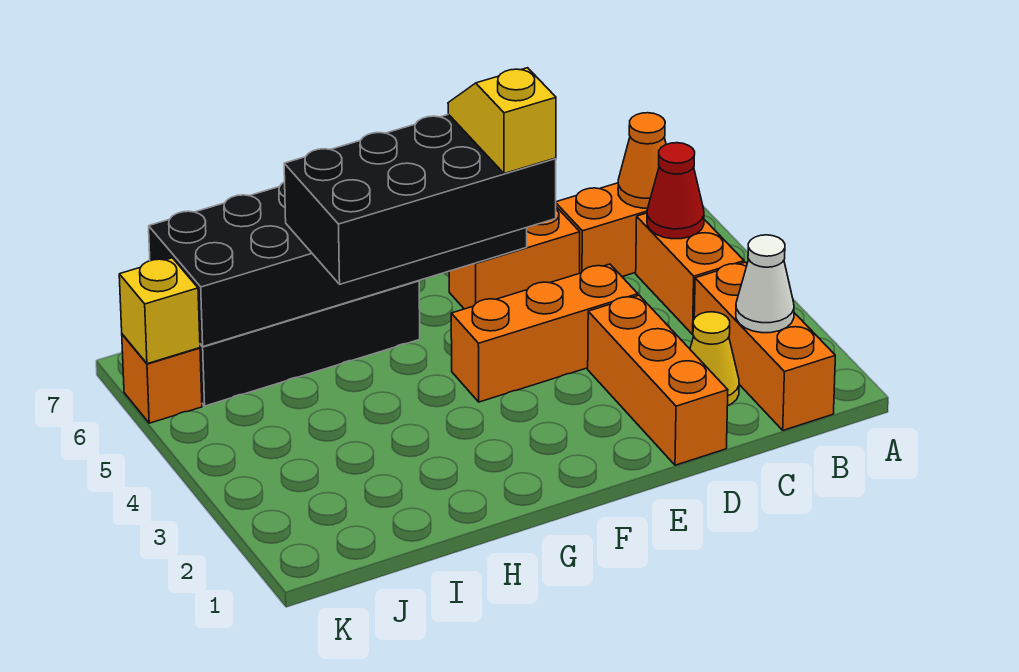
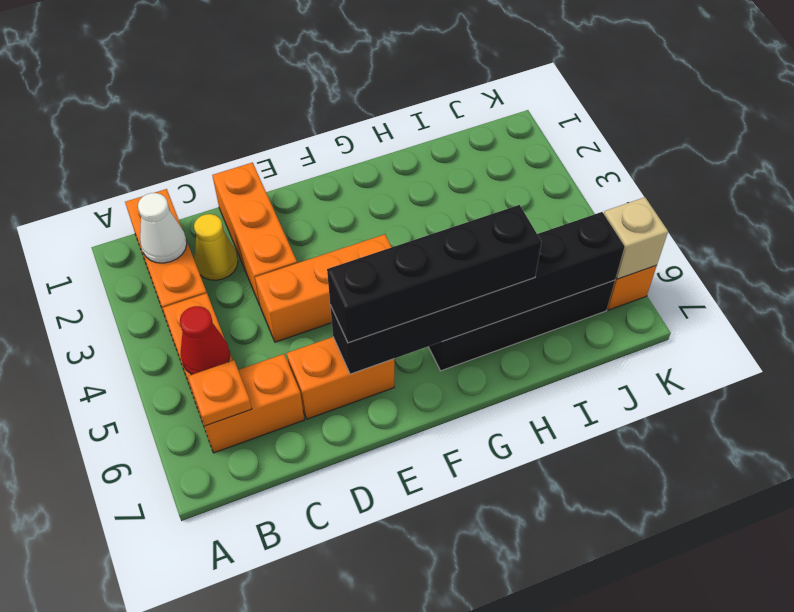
orange 1x1 cone [618,113,666,208] -> orange 1x1 plate [188,360,252,426]
black 2x4 brick [284,114,556,284] -> black 1x4 brick [327,205,542,343]
yellow 1x2 slope [448,68,556,174] -> none
black 2x6 brick [149,182,527,347] -> black 1x6 brick [330,212,625,374]
yellow 1x1 brick [119,258,200,364] -> tan 1x1 brick [604,197,668,279]

